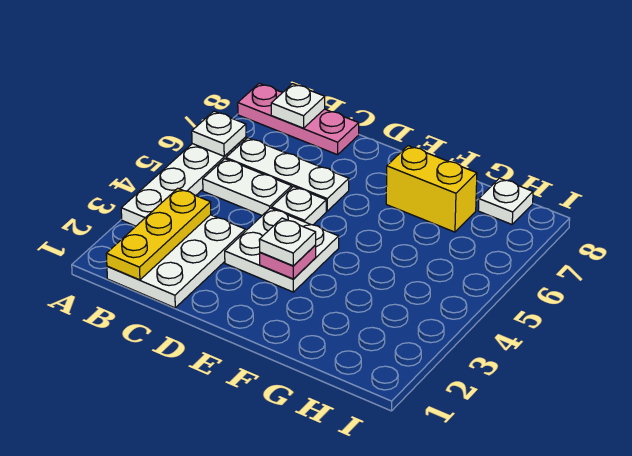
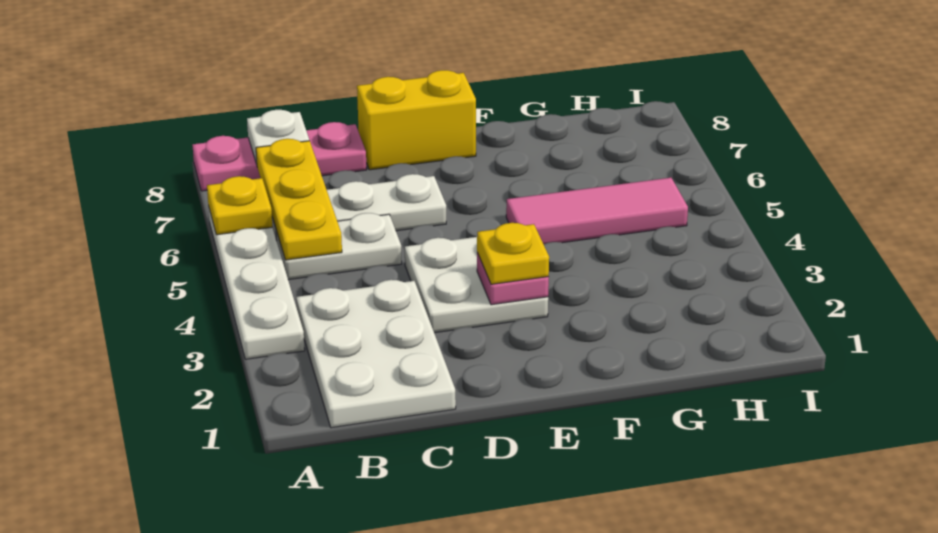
white 1x1 plate [192,111,246,156] -> yellow 1x1 plate [207,176,272,235]
yellow 1x3 plate [106,188,211,280] -> yellow 1x3 plate moved to [256,139,342,260]
white 1x1 plate [271,186,326,225] -> none
white 1x1 plate [259,218,316,266] -> yellow 1x1 plate [477,223,549,284]
none -> pink 1x3 tile [506,178,688,244]
yellow 1x2 brick [386,146,477,232] -> yellow 1x2 brick moved to [357,70,476,170]
white 1x1 plate [478,178,533,224] -> none

